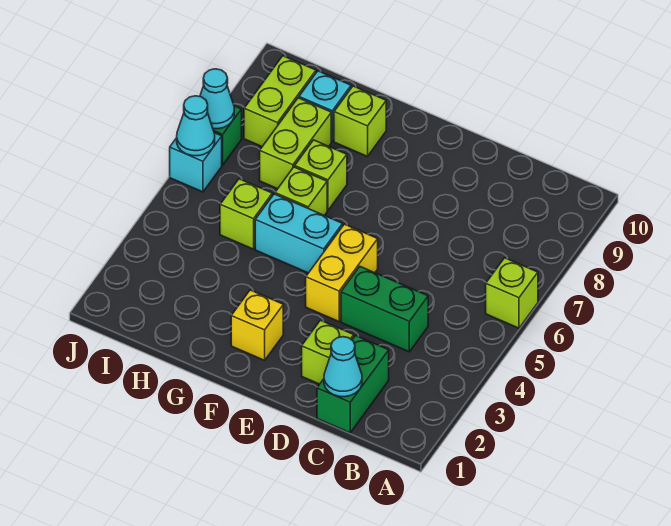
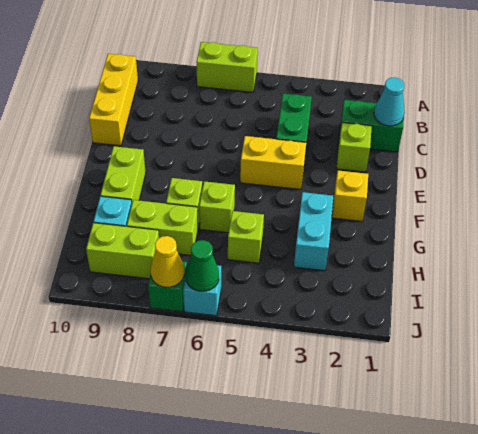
lime 1x1 brick [486,258,538,328] -> lime 1x2 brick [196,42,258,92]
none -> yellow 1x3 brick [89,54,138,146]
cyan 1x2 brick [255,194,343,273] -> cyan 1x2 brick moved to [294,192,334,271]
lime 1x1 brick [334,86,386,156] -> lime 1x2 brick [100,146,146,202]
cyan 1x1 cone [177,96,215,156] -> green 1x1 cone [186,240,219,291]
cyan 1x1 cone [200,69,234,129] -> yellow 1x1 cone [151,236,184,287]

